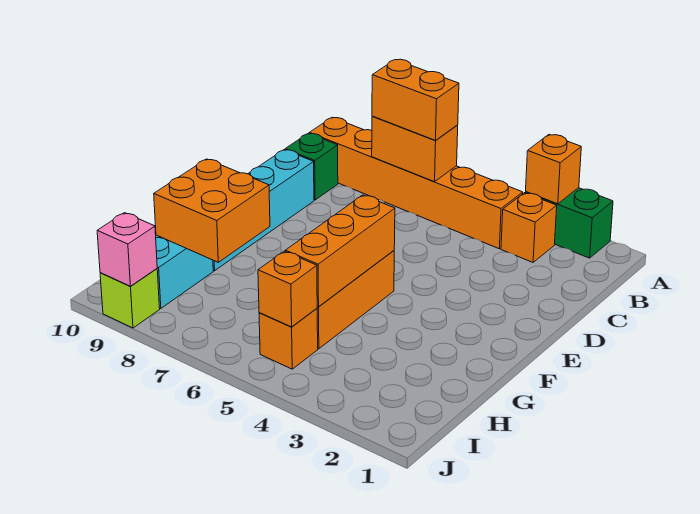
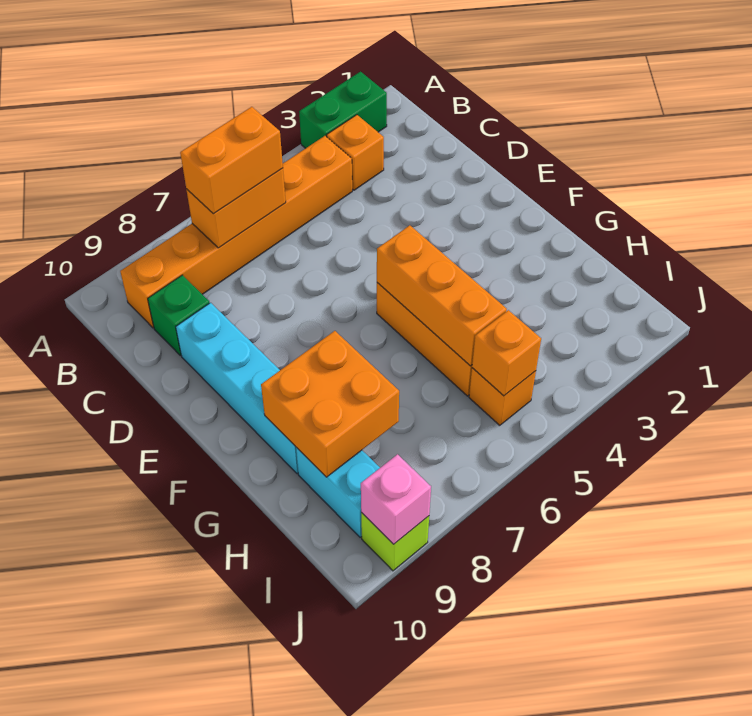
orange 1x1 brick [526,135,581,204] -> none

